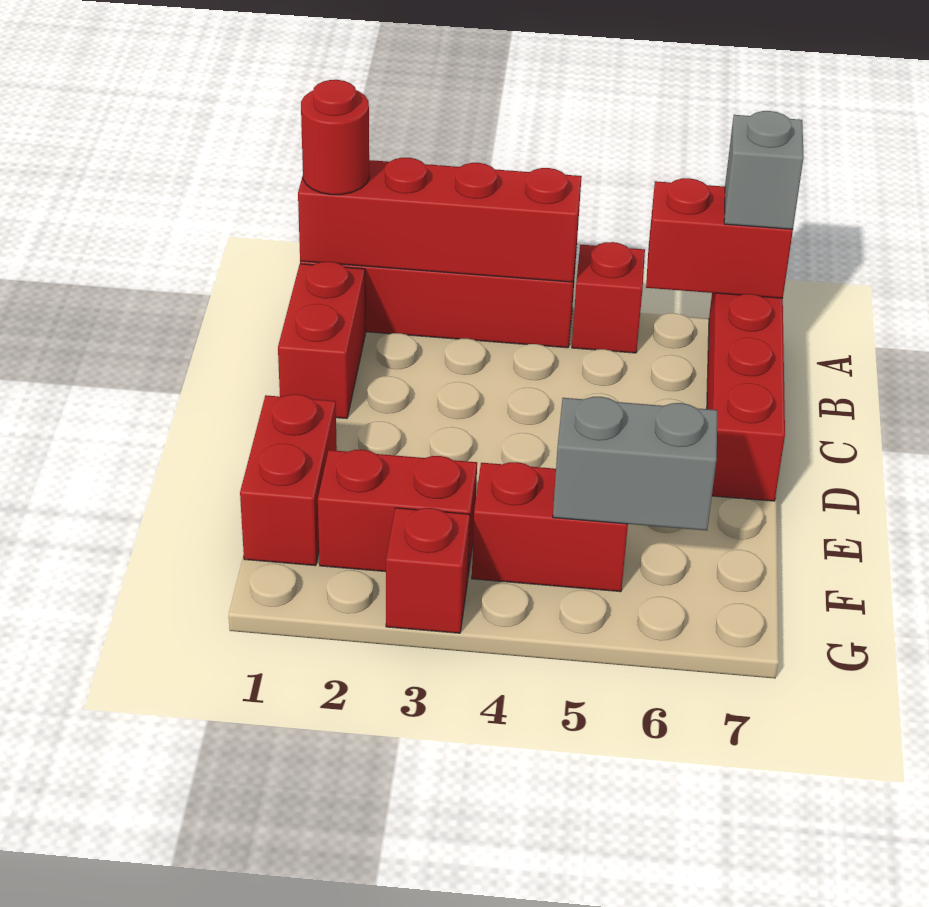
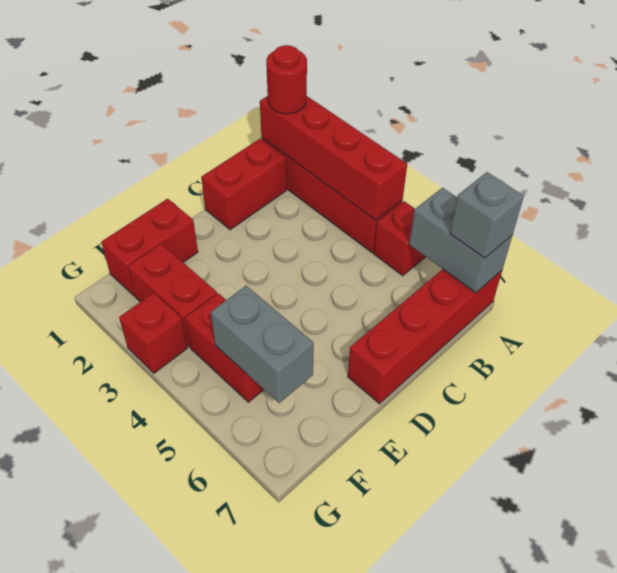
red 1x2 brick [646,178,793,298] -> grey 1x2 brick [409,188,512,293]

